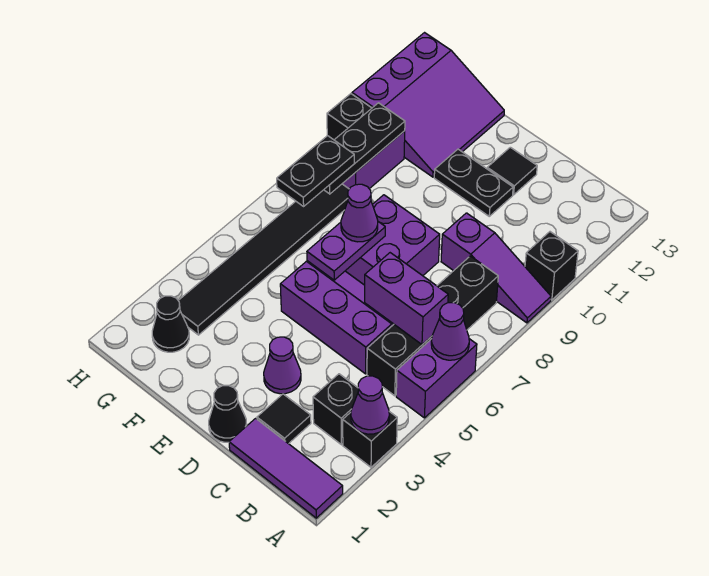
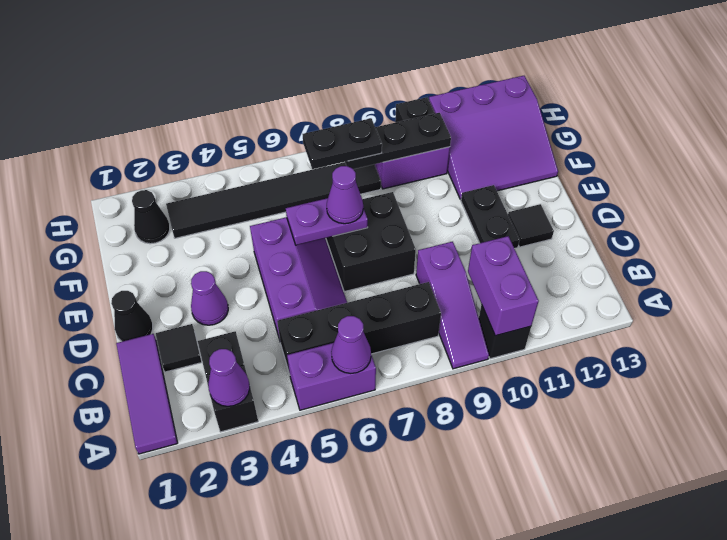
purple 1x2 brick [365,253,448,344] -> purple 1x2 brick moved to [468,236,539,336]
purple 2x2 brick [346,195,440,285] -> black 2x2 brick [326,192,416,292]

